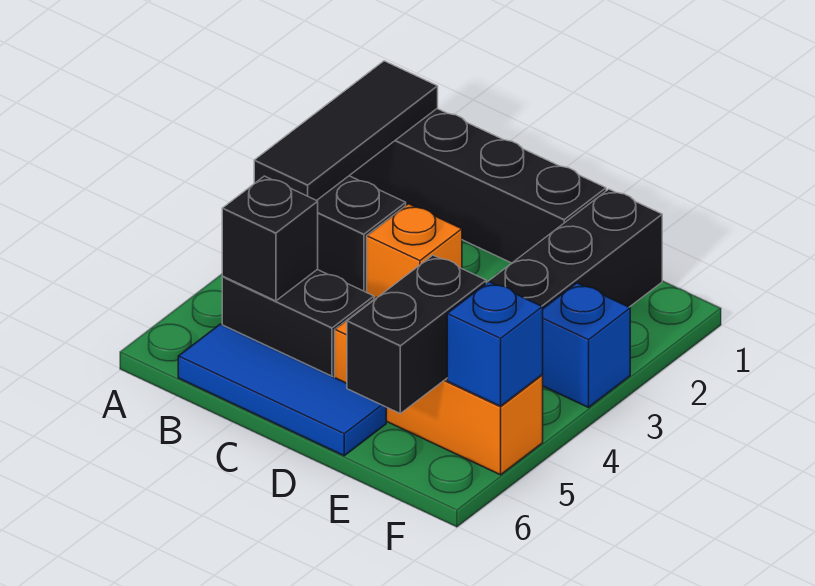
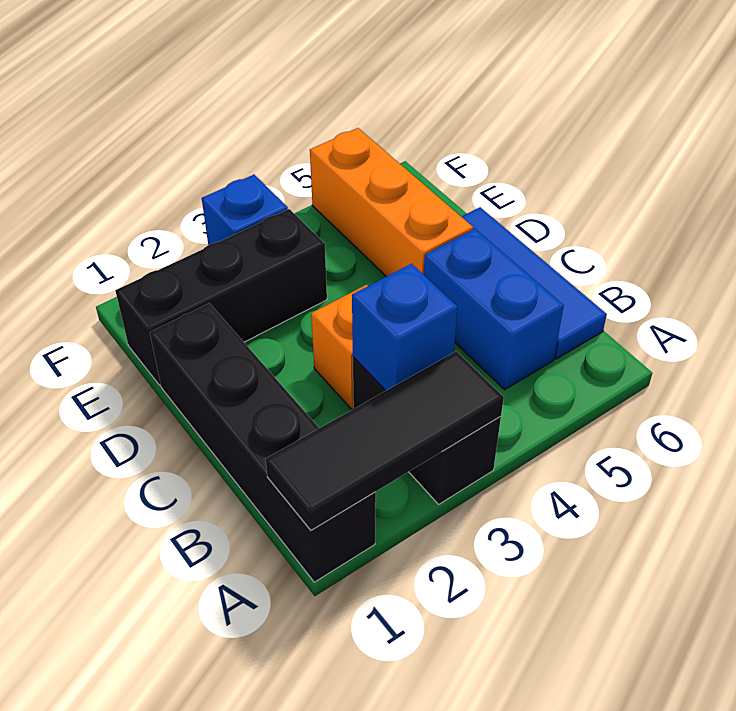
black 1x2 brick [222,270,374,377] -> blue 1x2 brick [424,229,564,390]
black 1x1 brick [222,176,318,301] -> none
black 1x2 brick [347,255,486,414] -> none
blue 1x1 brick [447,282,543,406] -> blue 1x1 brick moved to [352,264,458,391]

